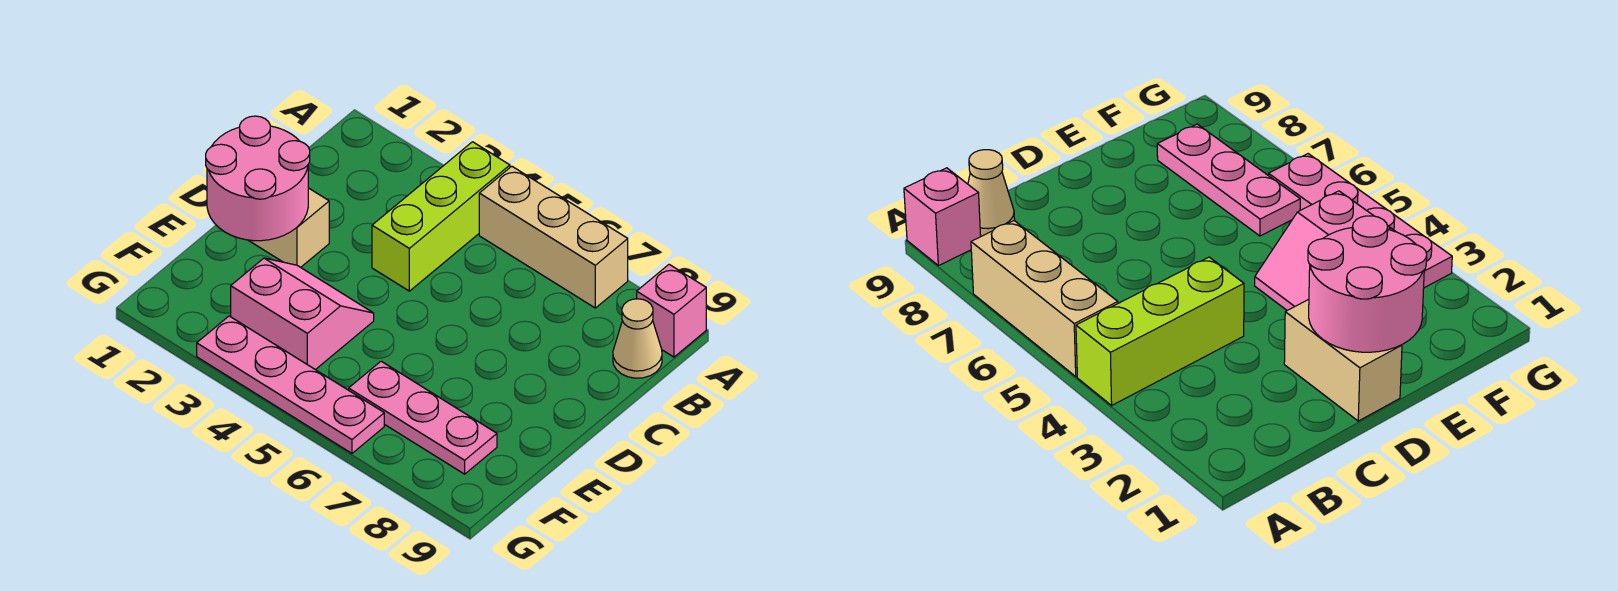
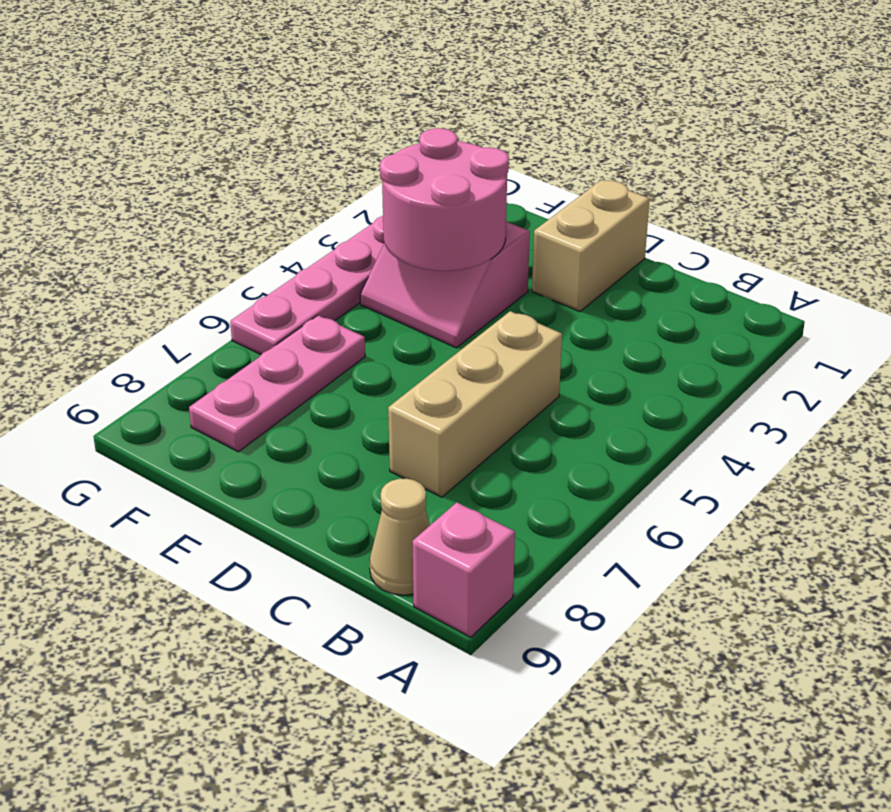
lime 1x3 brick [372,142,510,291] -> none
tan 1x3 brick [479,166,628,308] -> tan 1x3 brick moved to [388,311,562,497]
pink 2x2 round brick [206,116,310,241] -> pink 2x2 round brick moved to [380,128,509,271]
pink 2x2 slope [231,258,374,370] -> pink 2x2 slope turned to [360,221,530,348]

